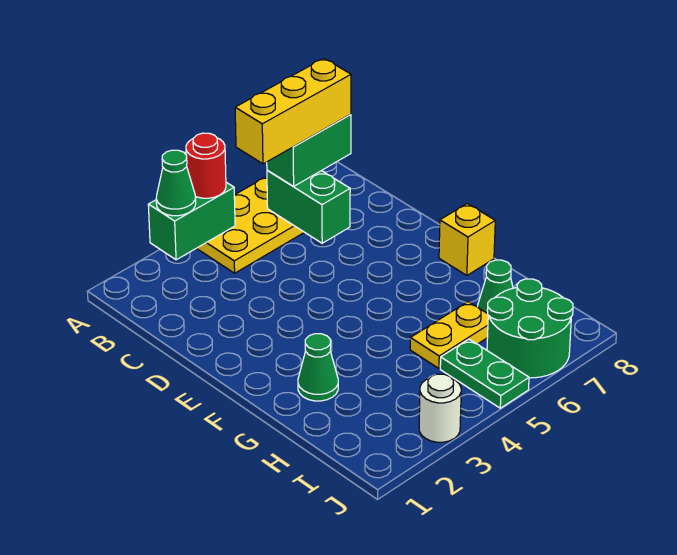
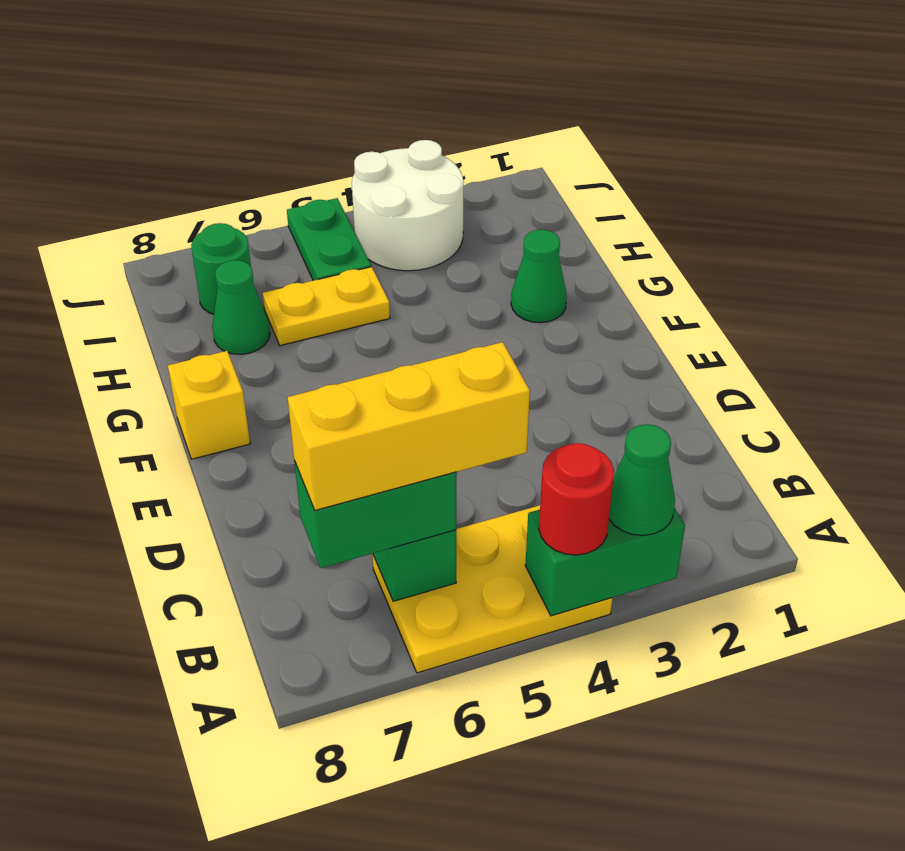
green 2x2 round brick [487,279,573,378] -> green 1x1 round brick [191,223,251,314]
white 1x1 round brick [419,374,461,442] -> white 2x2 round brick [352,140,464,271]

